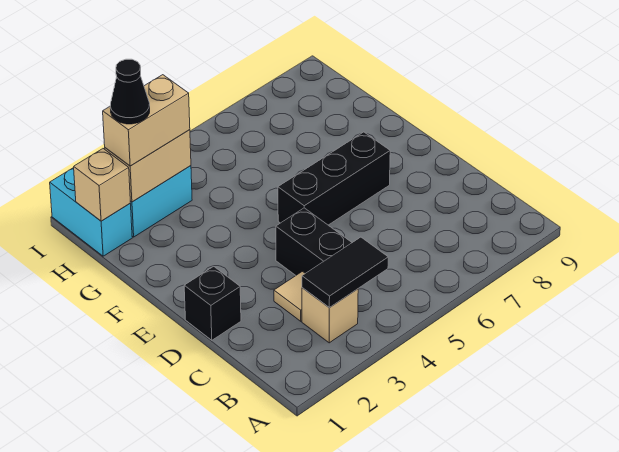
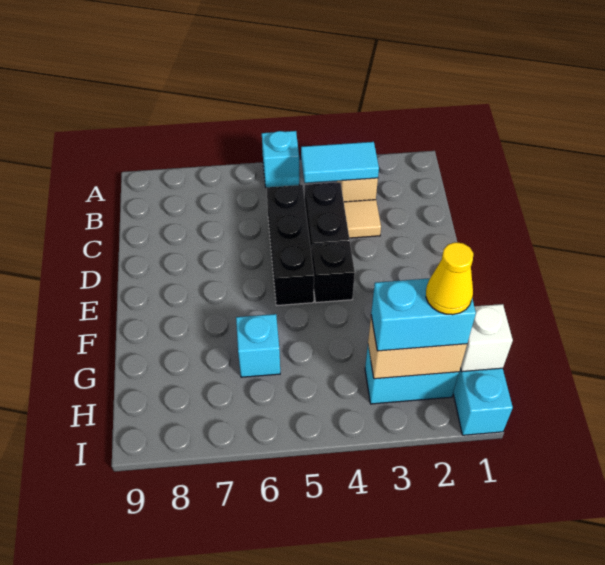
none -> cyan 1x1 brick [262,131,299,188]
black 1x2 tile [302,237,388,308] -> cyan 1x2 tile [301,142,379,183]
black 1x1 brick [184,266,241,340] -> black 1x1 brick moved to [312,242,355,303]
black 1x3 brick [278,132,390,225] -> black 1x3 brick turned to [267,185,314,306]
none -> cyan 1x1 brick [236,314,280,377]
tan 1x1 brick [74,149,130,221] -> white 1x1 brick [461,304,513,372]
tan 1x2 brick [103,75,190,166] -> cyan 1x2 brick [371,278,476,351]
black 1x1 cone [110,59,150,124] -> yellow 1x1 cone [426,242,473,315]

